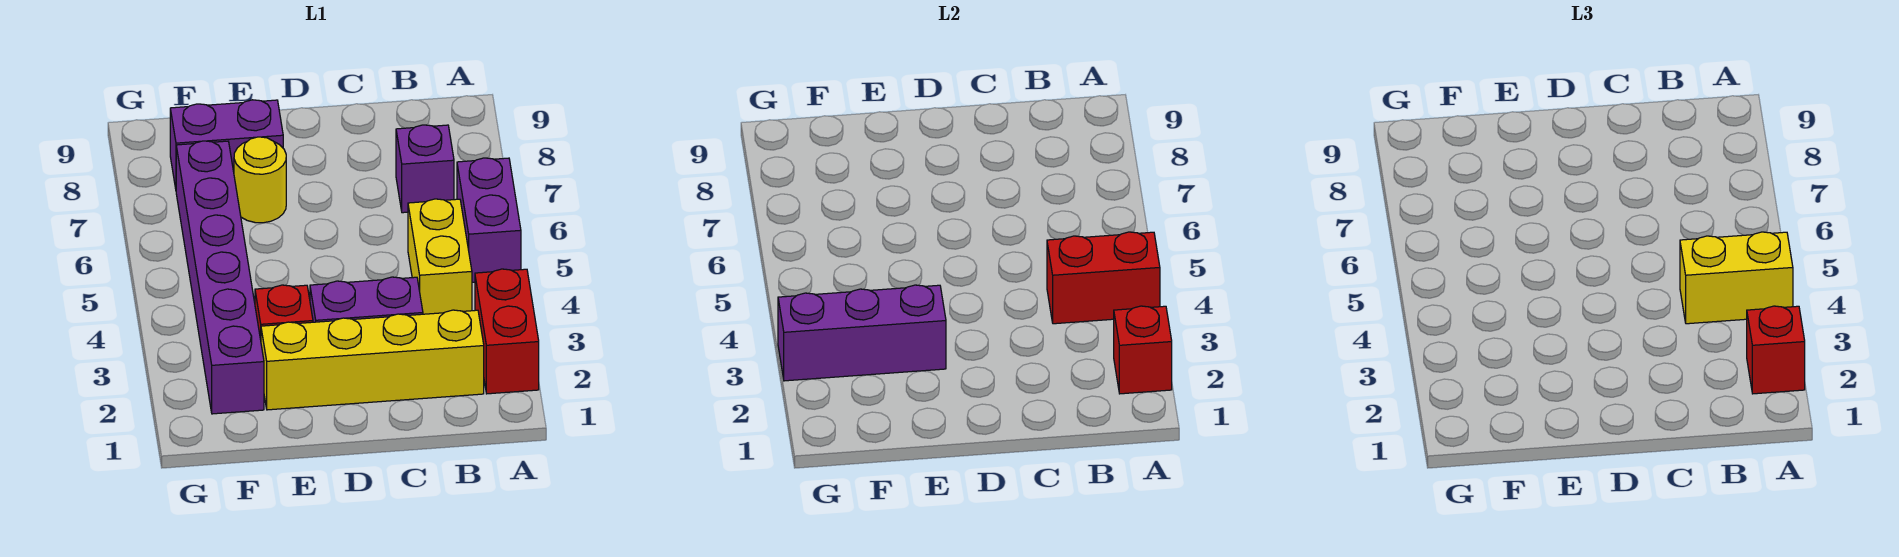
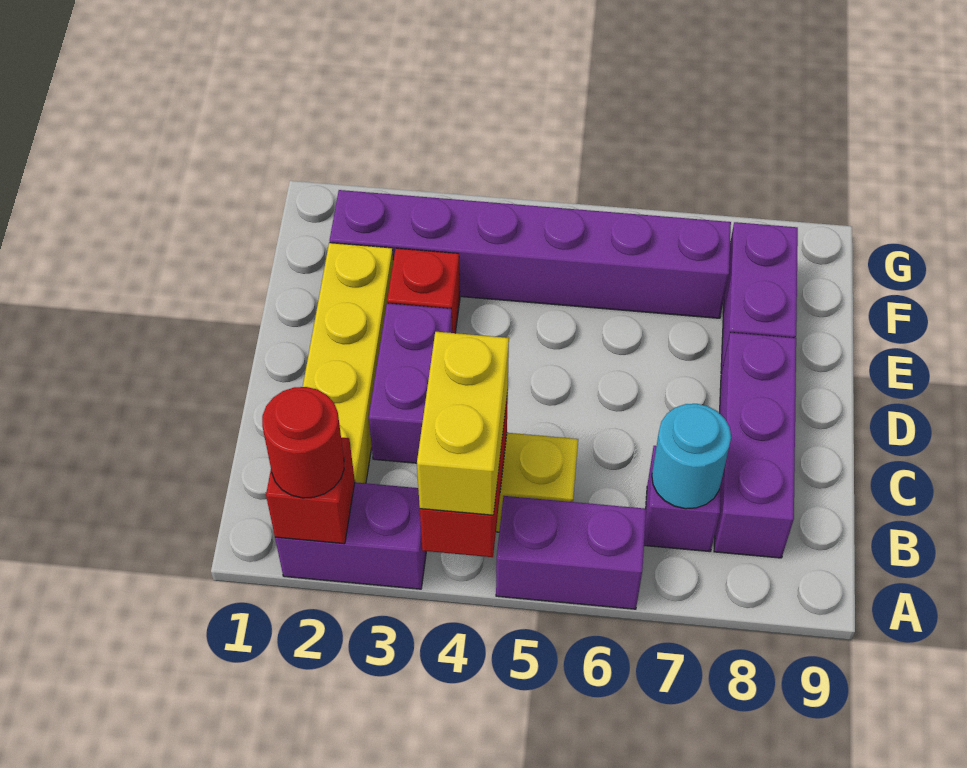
red 1x2 brick [475,269,539,394] -> purple 1x2 brick [275,482,426,589]
red 1x1 brick [1747,306,1805,394] -> red 1x1 round brick [262,387,344,498]
none -> cyan 1x1 round brick [652,404,731,509]
purple 1x3 brick [778,285,946,381] -> purple 1x3 brick moved to [714,332,796,558]
yellow 1x1 round brick [234,137,286,223] -> none

